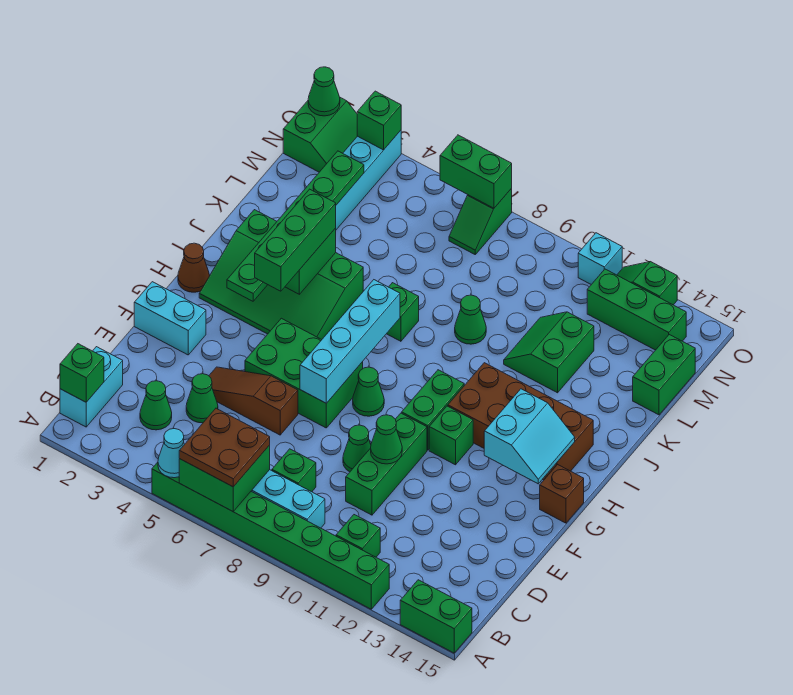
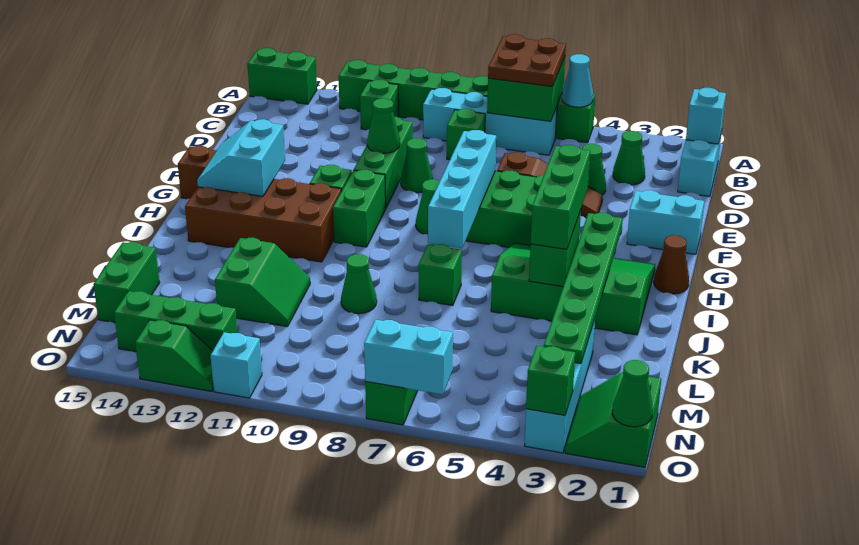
green 1x1 brick [60,344,104,402] -> cyan 1x1 brick [686,88,726,144]
green 1x2 brick [440,135,512,208] -> cyan 1x2 brick [364,320,453,395]

